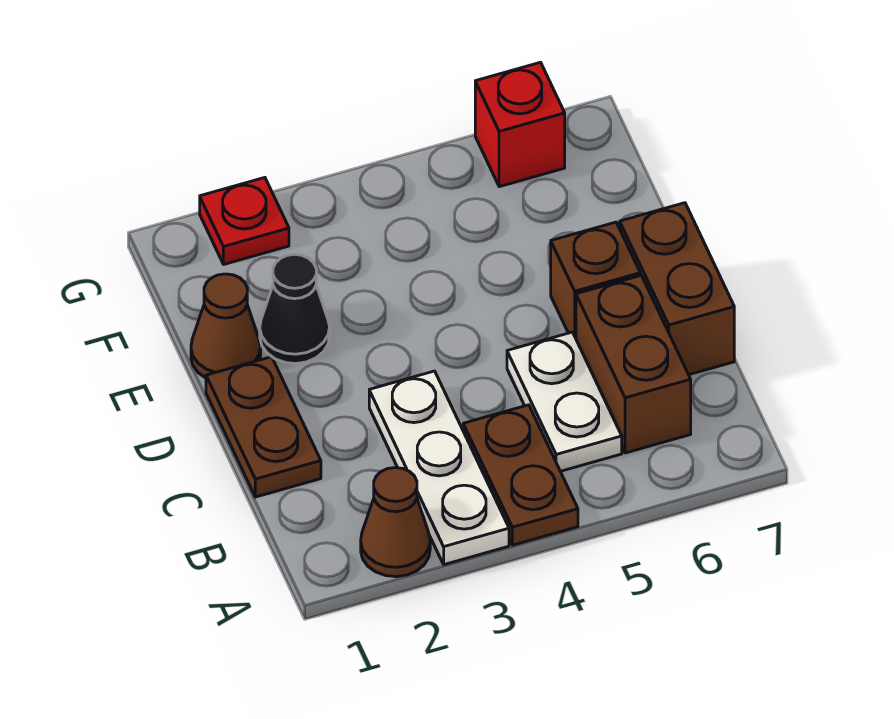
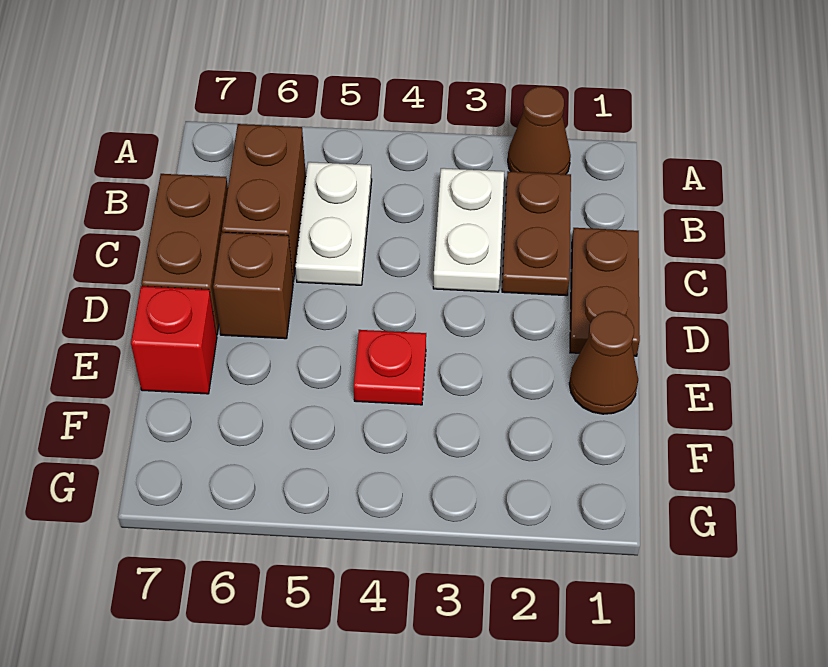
white 1x3 plate [369,371,509,565] -> white 1x2 plate [433,168,504,292]
brown 1x2 plate [463,405,578,545] -> brown 1x2 plate moved to [502,171,571,296]
black 1x1 cone [260,254,330,364] -> none
red 1x1 plate [200,178,289,264] -> red 1x1 plate moved to [354,330,426,405]
red 1x1 brick [475,62,565,187] -> red 1x1 brick moved to [131,286,217,394]

